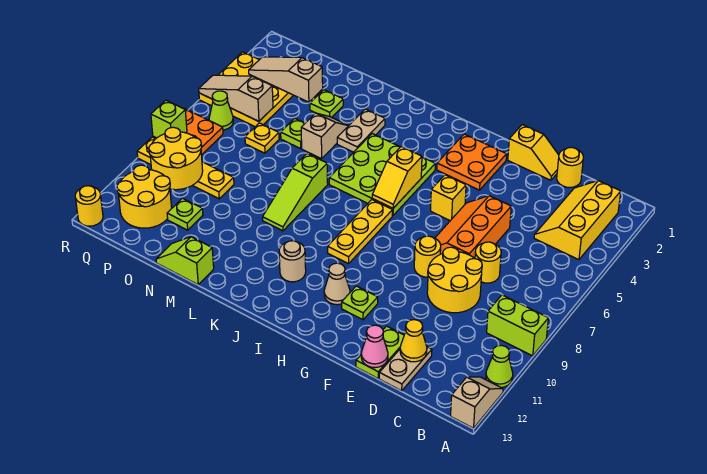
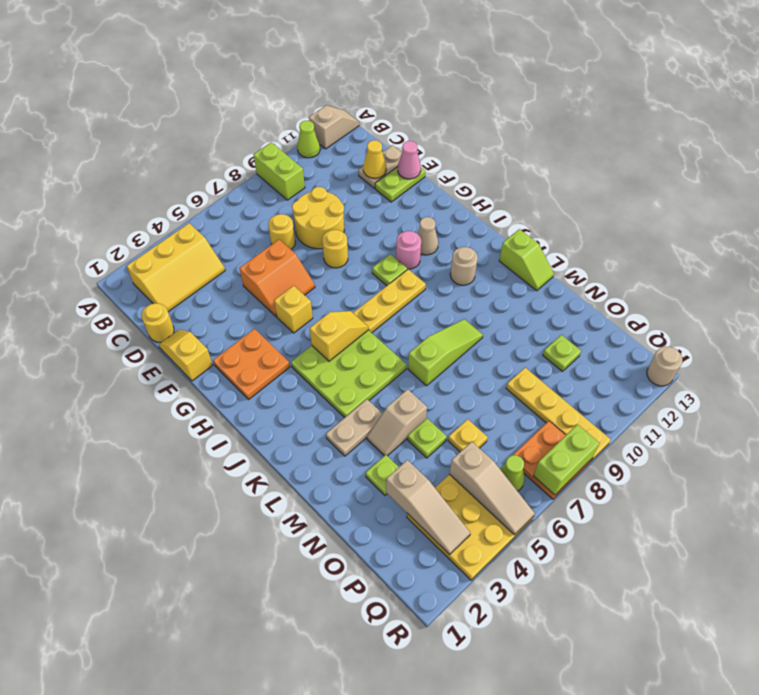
tan 1x2 slope [451,377,503,428] -> tan 1x2 slope turned to [309,105,359,149]
orange 2x3 slope [435,196,511,258] -> orange 2x2 slope [239,240,315,317]
lime 1x1 plate [342,286,378,320] -> lime 1x1 plate moved to [372,254,407,286]
none -> pink 1x1 round brick [396,231,421,269]
lime 1x2 slope [156,237,214,285] -> lime 1x2 slope moved to [499,229,554,291]
yellow 2x2 round brick [149,127,203,190] -> none
yellow 2x2 round brick [117,165,172,228] -> none
lime 1x1 brick [151,100,187,138] -> lime 1x2 brick [534,425,599,495]
yellow 1x1 round brick [75,186,103,226] -> tan 1x1 round brick [647,347,682,386]

